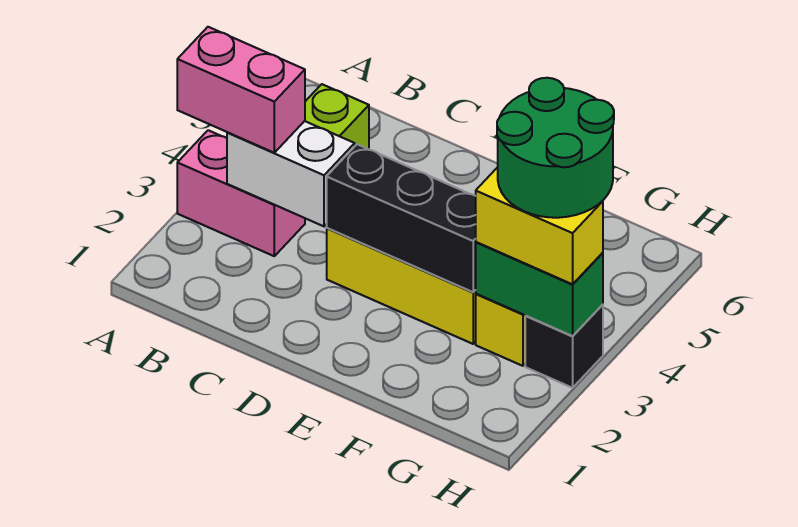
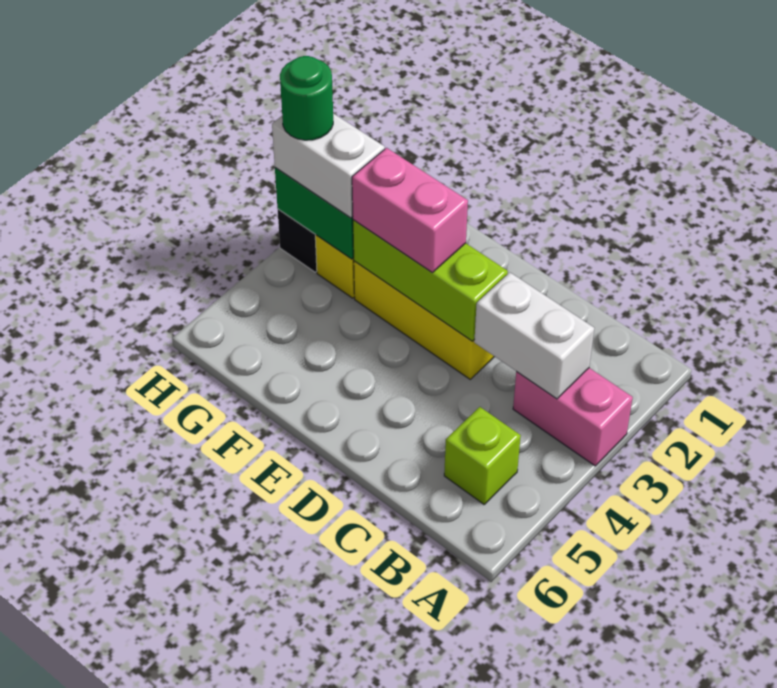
pink 1x2 brick [177,27,305,153] -> pink 1x2 brick moved to [352,148,468,272]
black 1x3 brick [327,144,476,292] -> lime 1x3 brick [353,220,508,341]
yellow 1x2 brick [476,167,603,284] -> white 1x2 brick [272,113,385,218]
green 2x2 round brick [497,78,614,218] -> green 1x1 round brick [280,56,333,140]

